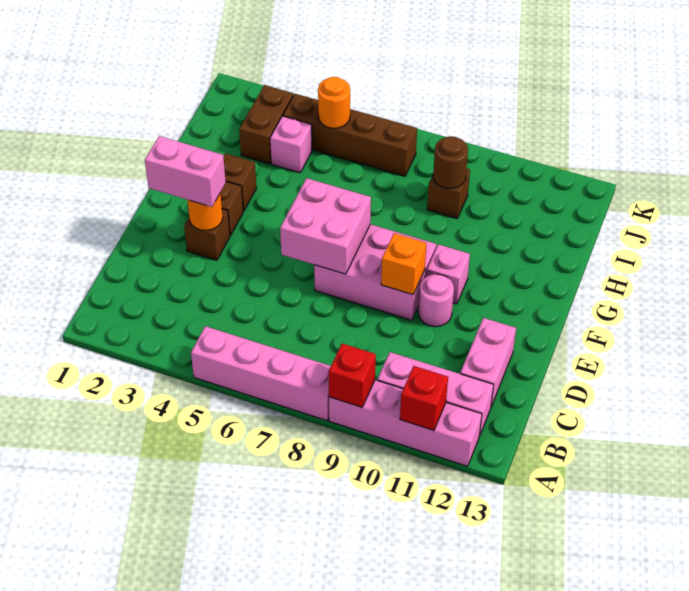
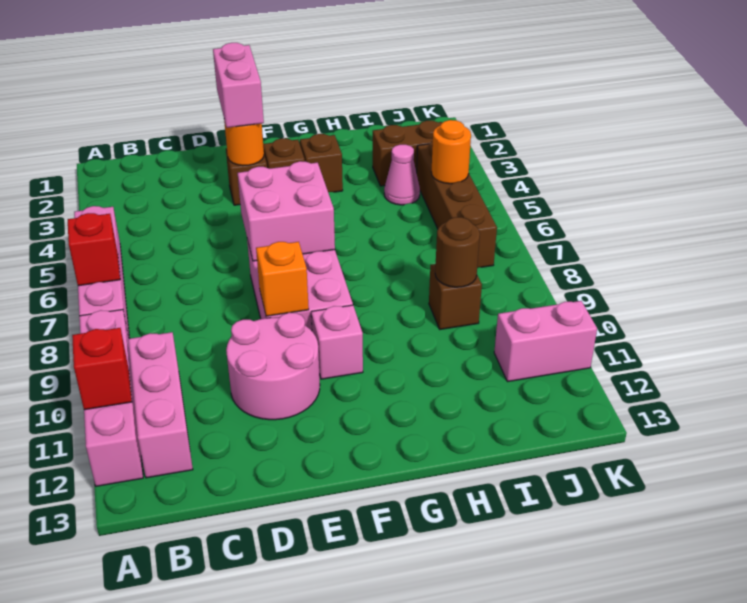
red 1x1 brick [329,344,376,407] -> red 1x1 brick moved to [68,213,120,286]
pink 1x2 brick [460,318,516,406] -> pink 1x2 brick moved to [494,301,597,382]
pink 1x1 round brick [418,274,454,327] -> pink 2x2 round brick [226,313,320,420]
pink 1x1 brick [270,116,312,173] -> pink 1x1 cone [384,145,420,205]

